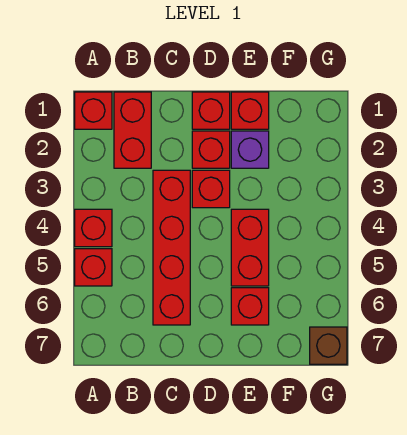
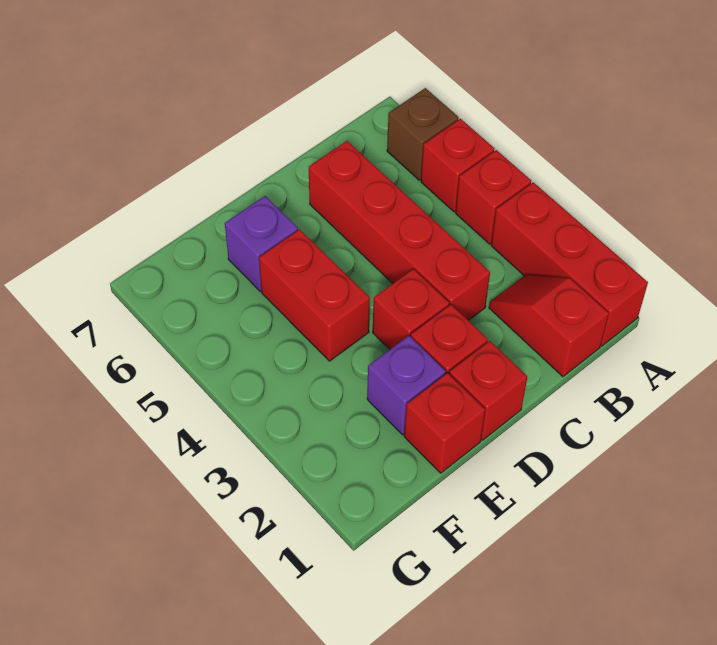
red 1x1 brick [75,92,112,129] -> red 1x3 brick [491,182,648,346]
red 1x2 brick [114,92,151,168] -> red 1x2 slope [489,274,609,377]
red 1x1 brick [231,288,269,325] -> purple 1x1 brick [225,196,298,291]
brown 1x1 brick [310,327,347,364] -> brown 1x1 brick moved to [387,88,459,180]

